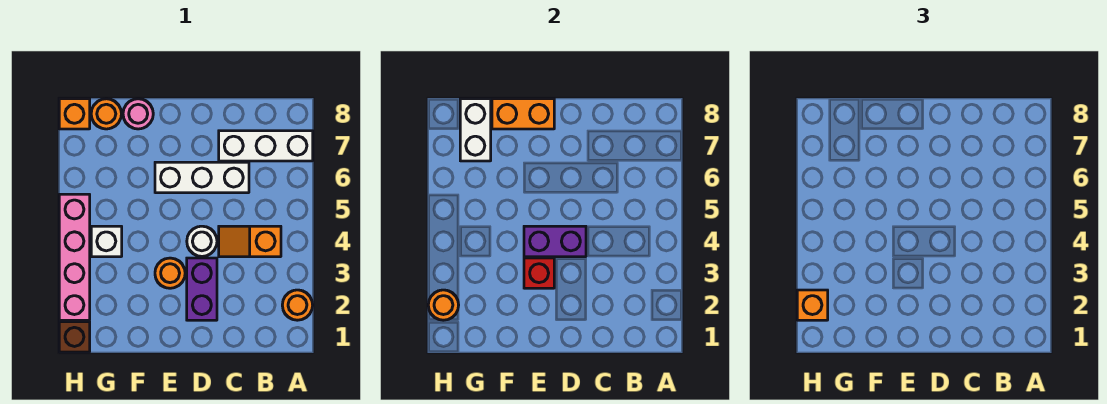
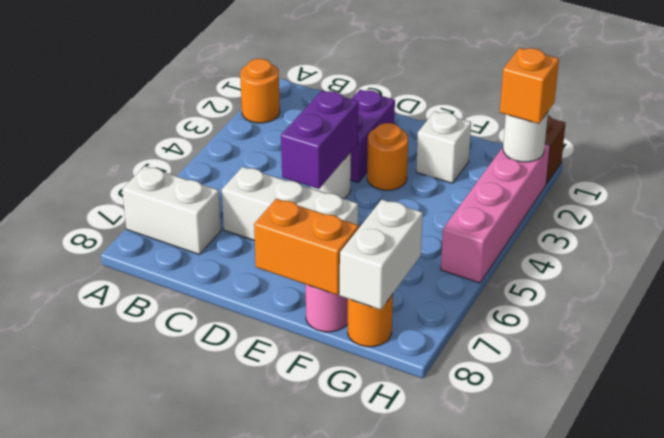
white 1x3 brick [219,131,313,161] -> white 1x2 brick [122,166,221,255]
orange 1x2 slope [219,226,281,257] -> none
purple 1x2 brick [524,226,586,257] -> purple 1x2 brick turned to [281,91,358,189]
red 1x1 brick [524,258,554,288] -> none
white 1x1 brick [91,226,122,257] -> white 1x1 brick moved to [416,112,471,183]
orange 1x1 round brick [428,290,459,320] -> white 1x1 round brick [503,112,548,162]
orange 1x1 brick [59,99,90,129] -> none

